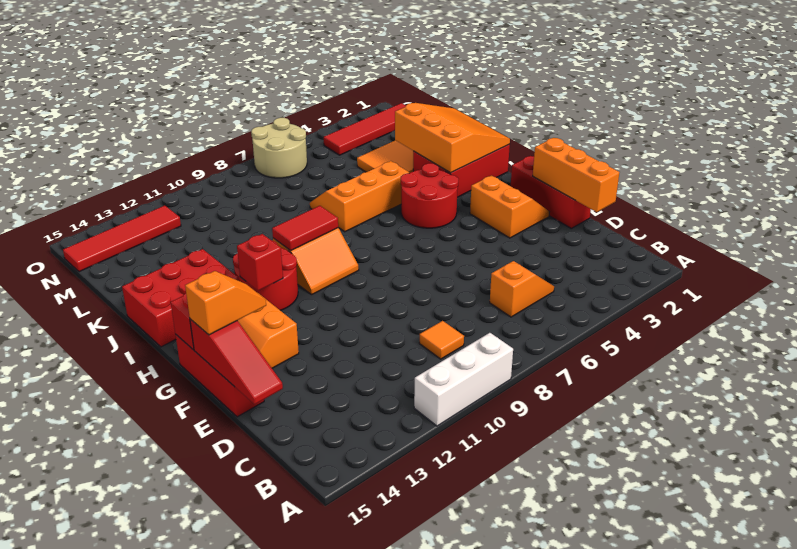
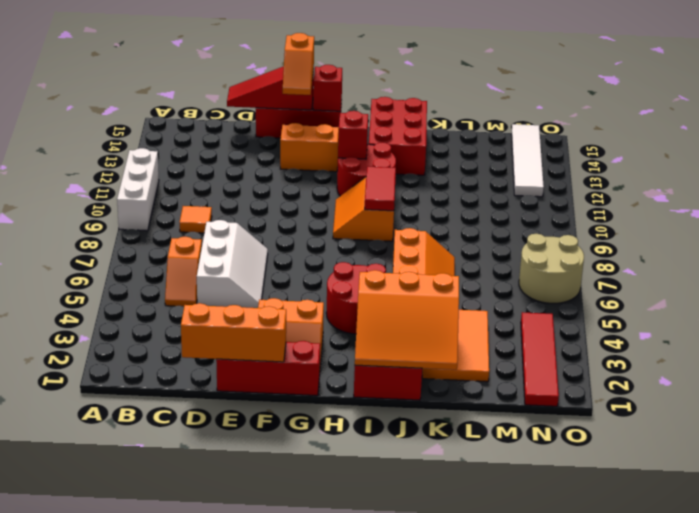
none -> white 2x3 slope [197,220,268,308]
red 1x4 tile [63,205,181,272] -> white 1x4 tile [511,124,544,197]

